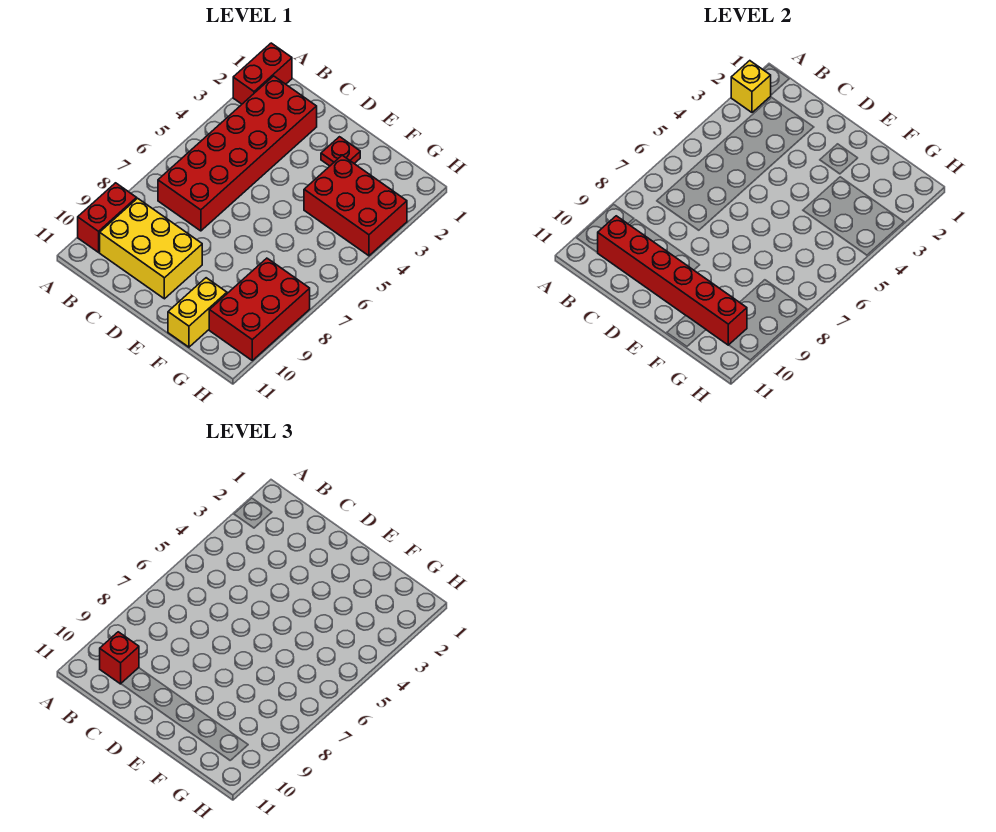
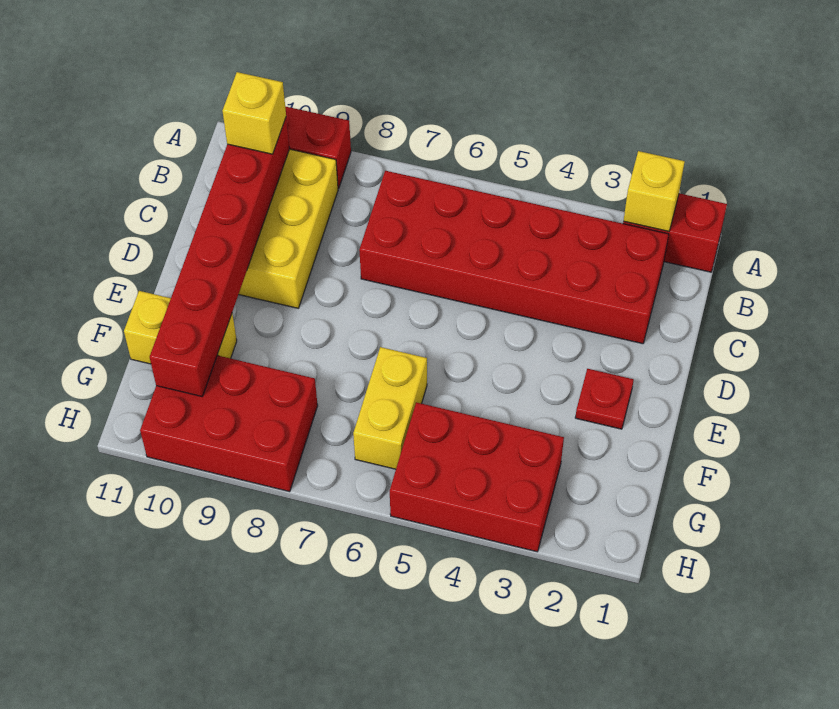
red 1x1 brick [100,632,139,684] -> yellow 1x1 brick [223,72,286,154]
red 2x3 brick [304,155,407,256] -> red 2x3 brick turned to [390,402,564,552]
none -> yellow 1x2 brick [353,347,427,469]

